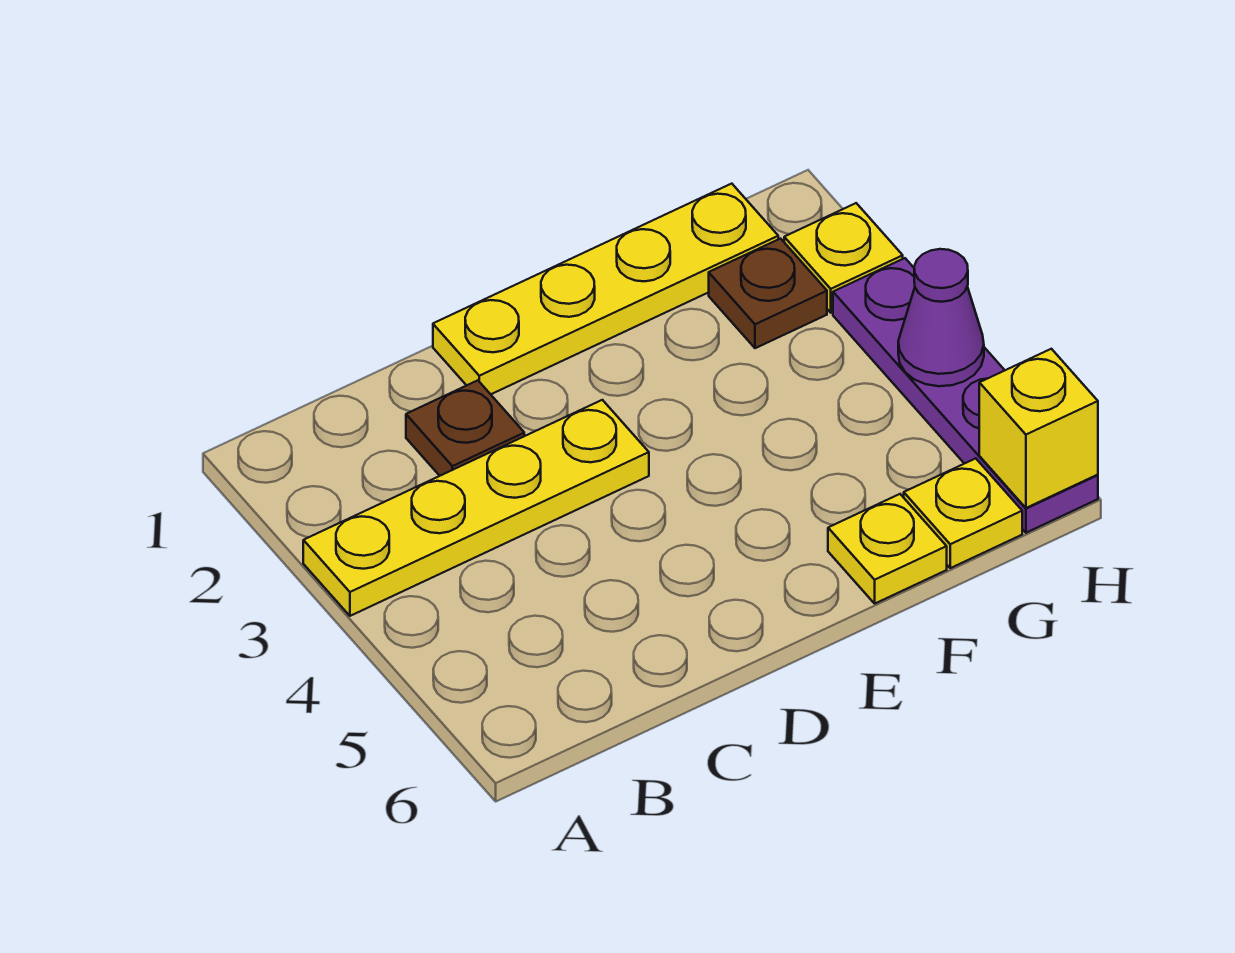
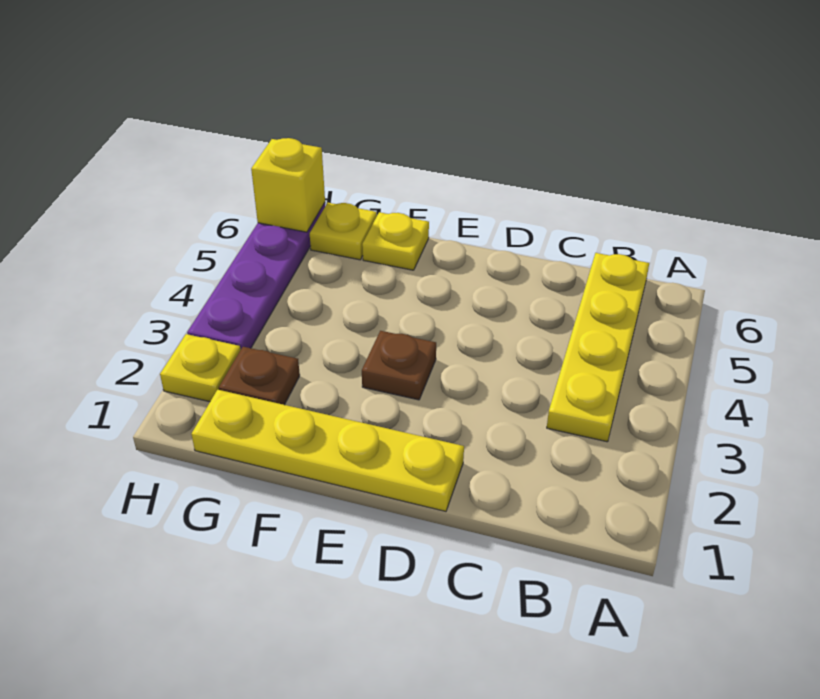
yellow 1x4 plate [303,400,649,616] -> yellow 1x4 plate turned to [547,253,649,442]
brown 1x1 plate [406,380,524,476] -> brown 1x1 plate moved to [362,331,436,400]
purple 1x1 cone [898,249,984,386] -> none

